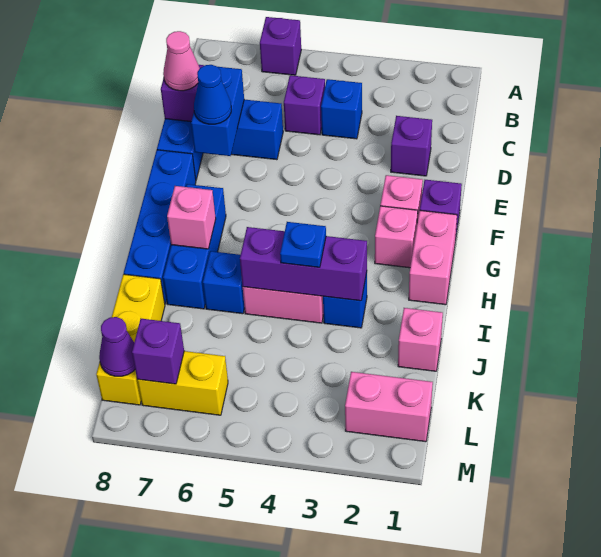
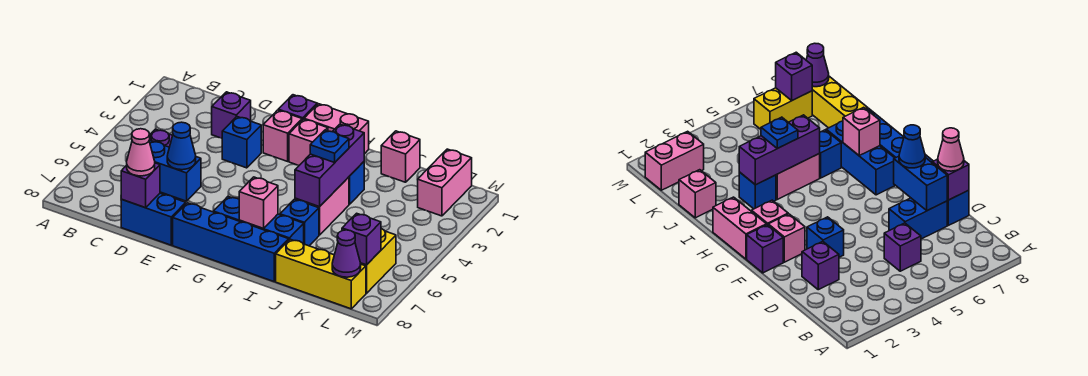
purple 1x1 brick [260,17,301,75] -> none
blue 1x1 brick [321,79,362,139] -> blue 1x1 brick moved to [222,117,261,168]

